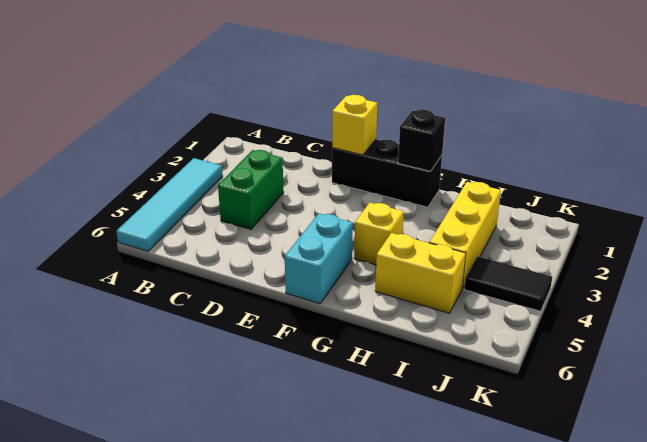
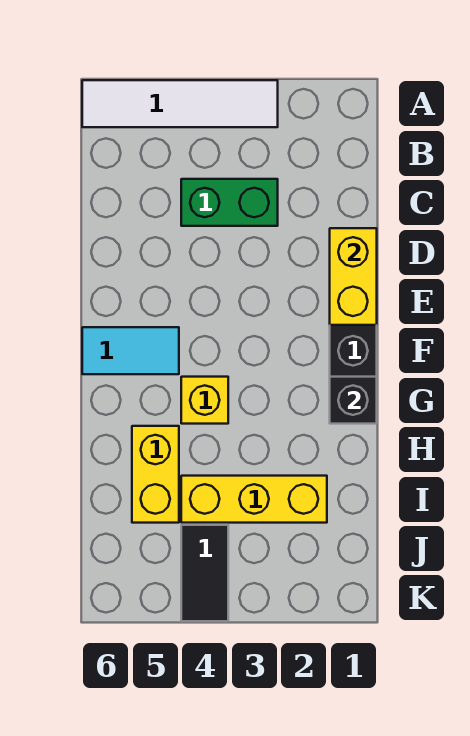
cyan 1x4 tile [116,158,223,251] -> white 1x4 tile [82,80,278,127]
yellow 1x1 brick [332,95,377,155] -> yellow 1x2 brick [330,228,377,325]
cyan 1x2 brick [285,214,353,304] -> cyan 1x2 tile [82,327,179,374]

